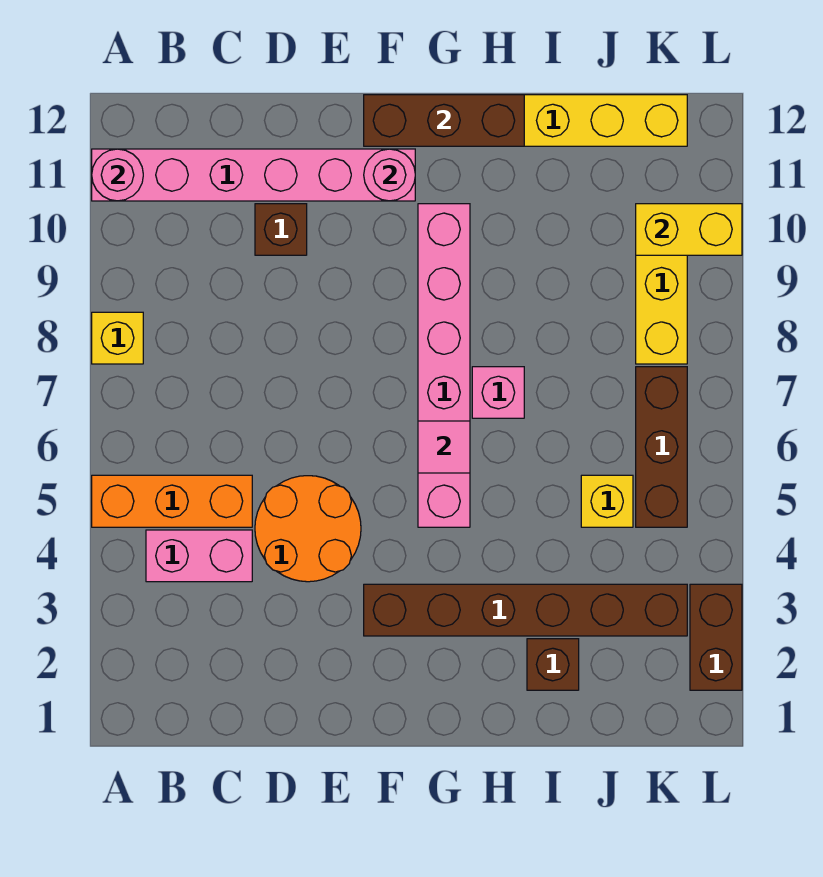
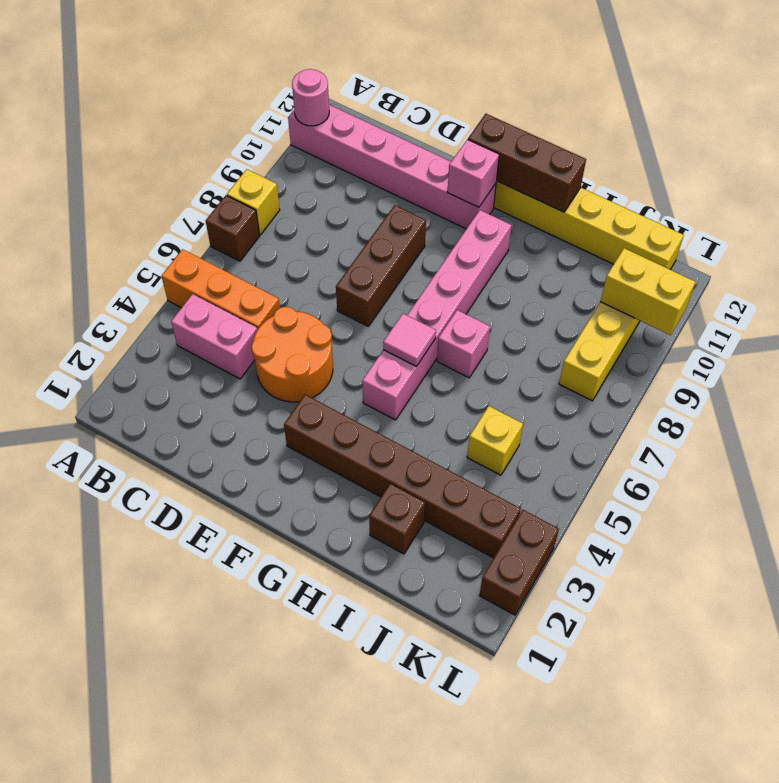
brown 1x1 brick [255,204,307,255] -> brown 1x1 brick moved to [206,195,260,261]
pink 1x1 round brick [364,149,415,201] -> pink 1x1 brick [447,139,499,207]
brown 1x3 brick [636,367,687,527] -> brown 1x3 brick moved to [336,205,426,326]

